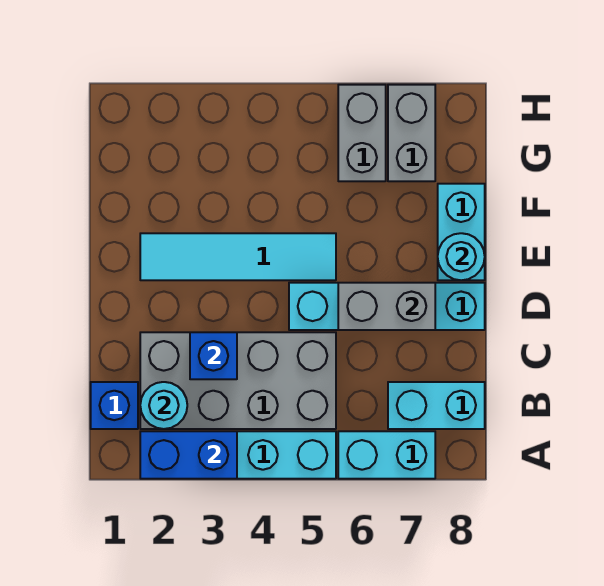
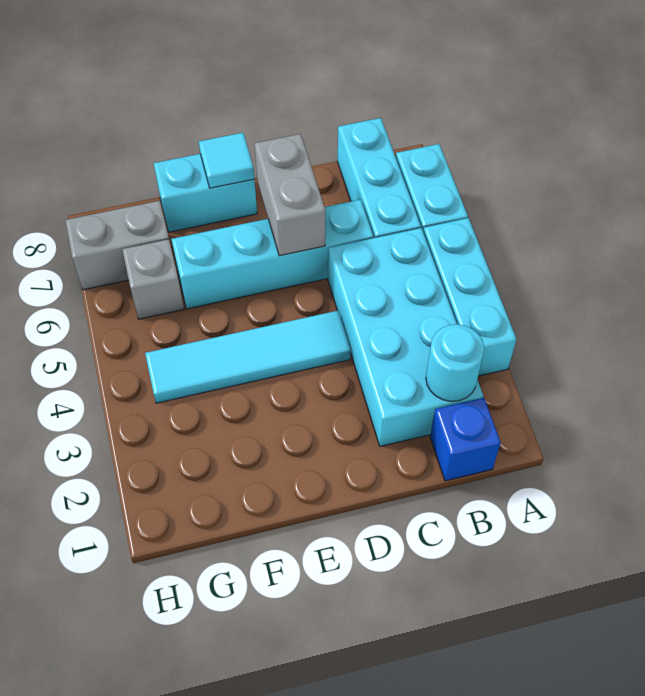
blue 1x2 brick [140,431,237,479] -> none
grey 2x4 brick [140,332,336,429] -> cyan 2x4 brick [328,228,483,446]
cyan 1x2 brick [388,382,485,429] -> cyan 1x3 brick [338,118,421,238]
blue 1x1 brick [190,332,237,379] -> none
cyan 1x4 brick [289,283,485,330] -> cyan 1x4 brick turned to [172,200,373,309]
cyan 1x4 tile [140,233,336,280] -> cyan 1x4 tile turned to [145,311,351,403]
cyan 1x1 round brick [438,233,485,280] -> cyan 1x1 tile [199,133,254,188]
grey 1x2 brick [338,85,386,181] -> grey 1x1 brick [122,239,184,319]

